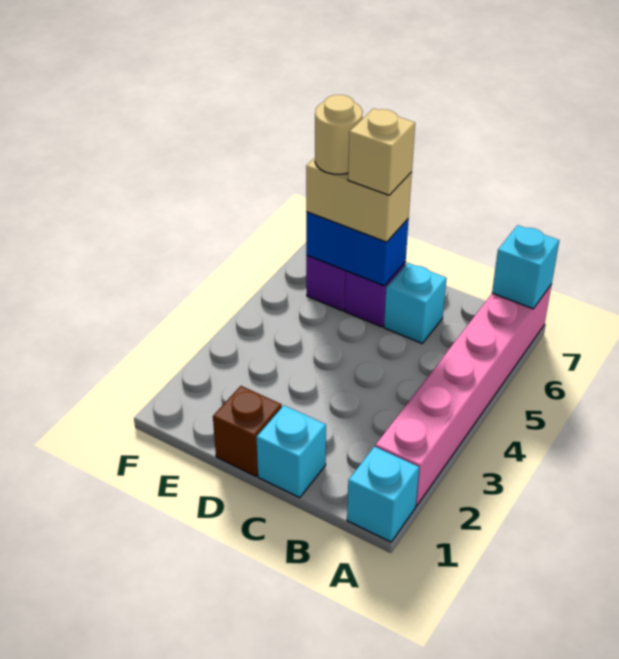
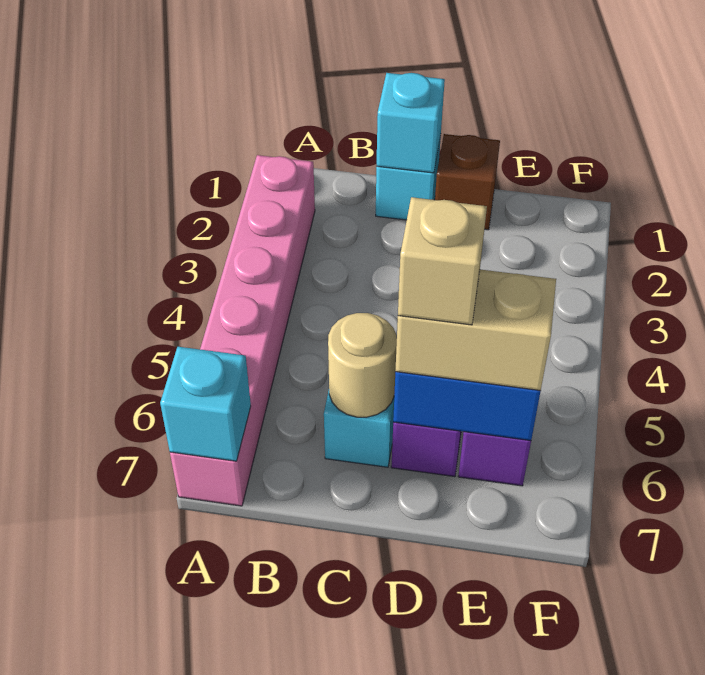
cyan 1x1 brick [347,447,419,542] -> cyan 1x1 brick moved to [377,73,445,173]
tan 1x1 round brick [315,95,363,174] -> tan 1x1 round brick moved to [328,313,397,417]

